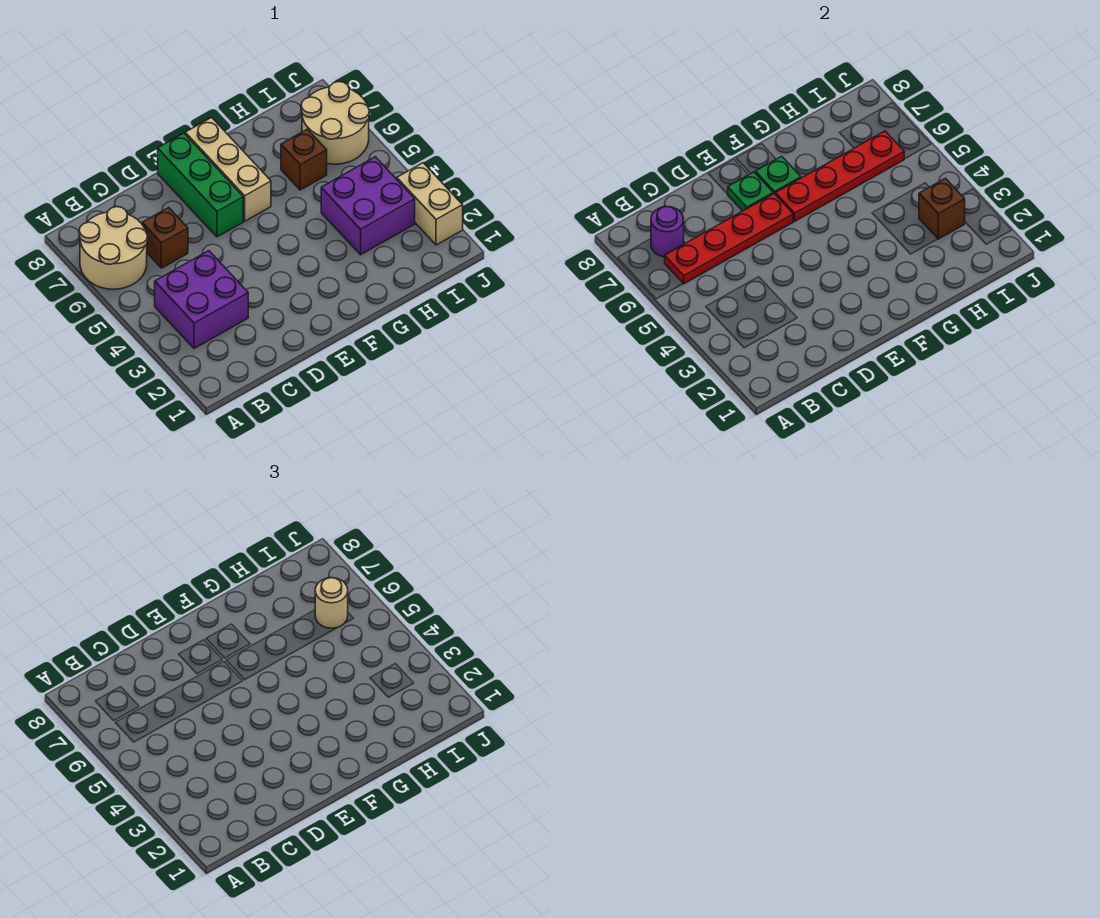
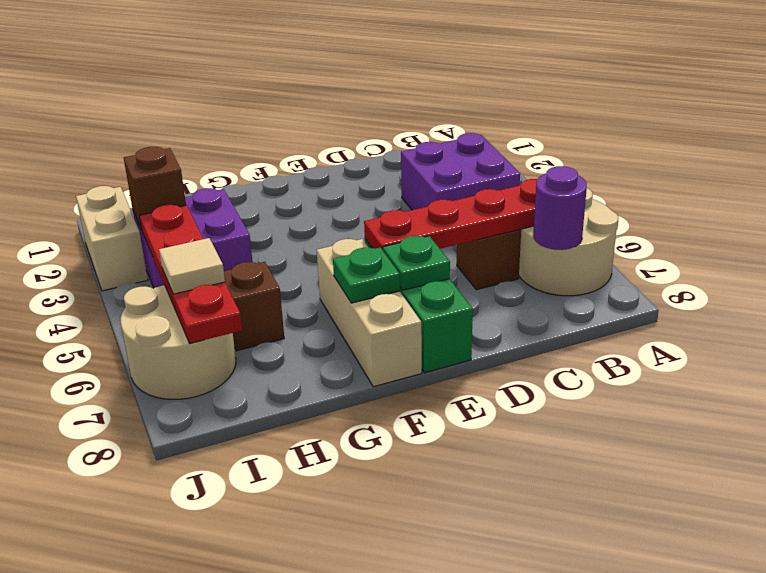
red 1x4 plate [775,131,904,221] -> red 1x4 plate turned to [140,205,242,343]
tan 1x1 round brick [315,578,348,628] -> tan 1x1 tile [159,238,225,294]

